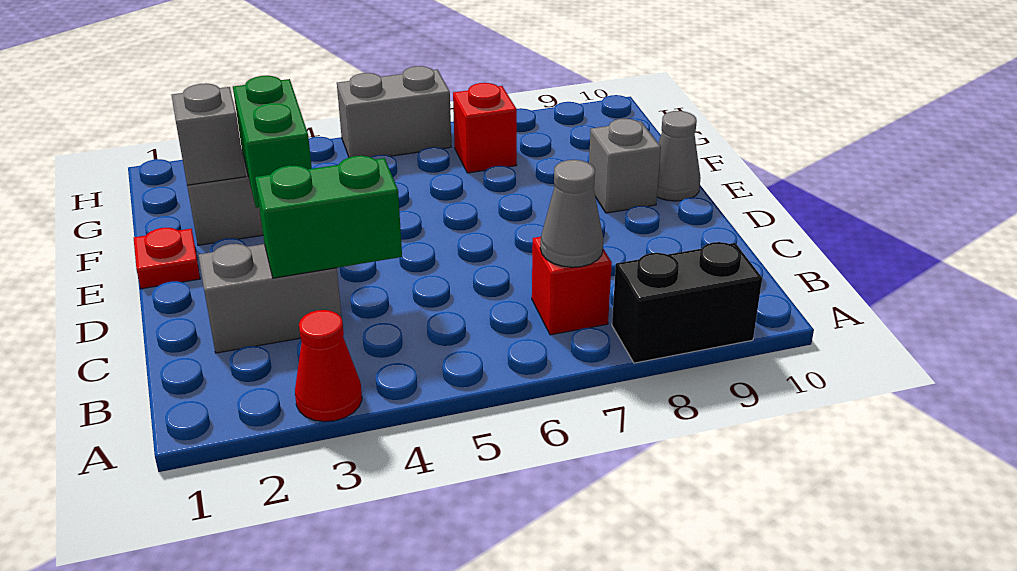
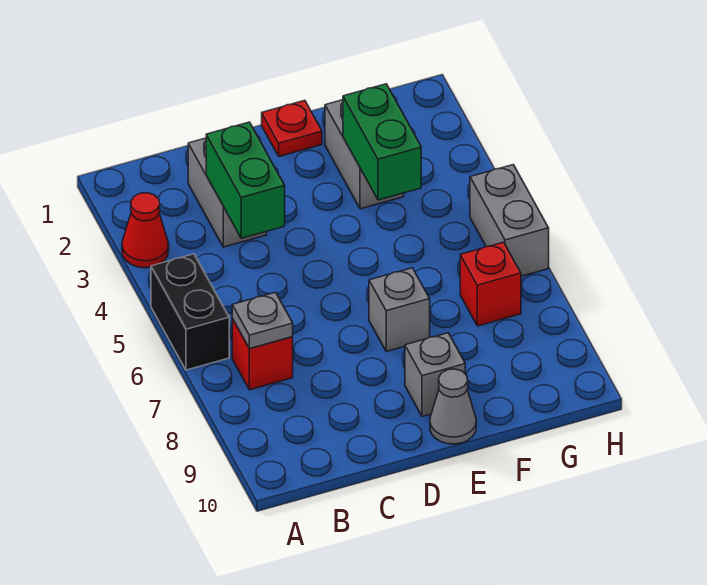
black 1x2 brick [612,242,762,363] -> black 1x2 brick moved to [151,254,229,370]
grey 1x1 cone [540,160,603,267] -> grey 1x1 plate [232,292,293,349]
green 1x2 brick [233,76,312,208] -> green 1x2 brick turned to [343,84,421,200]
grey 1x1 brick [172,83,245,185] -> grey 1x1 brick moved to [369,268,430,351]

